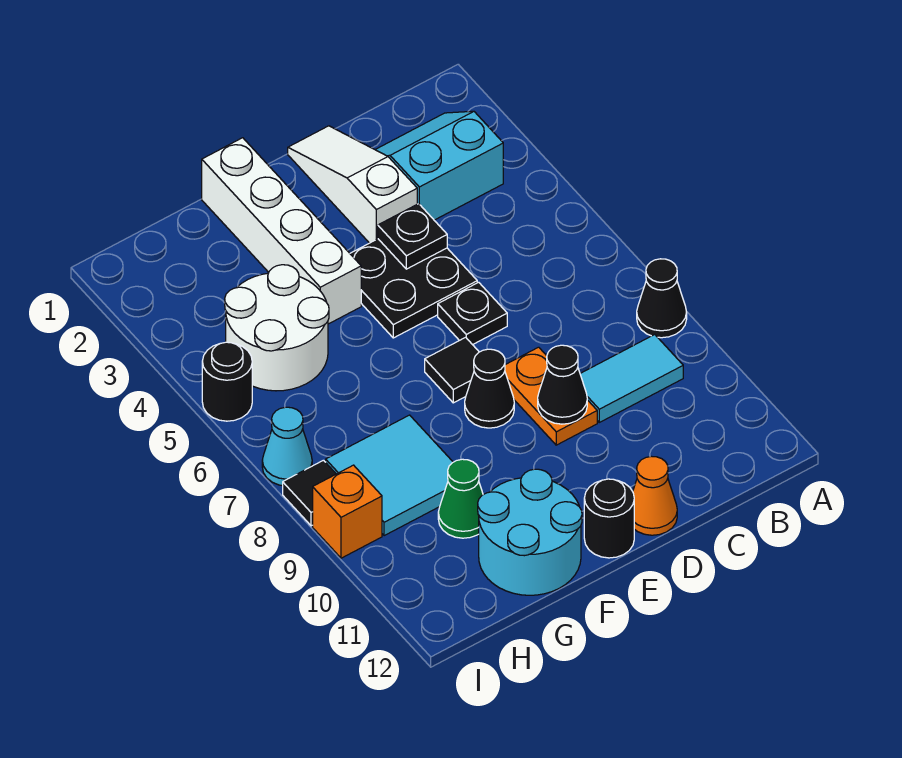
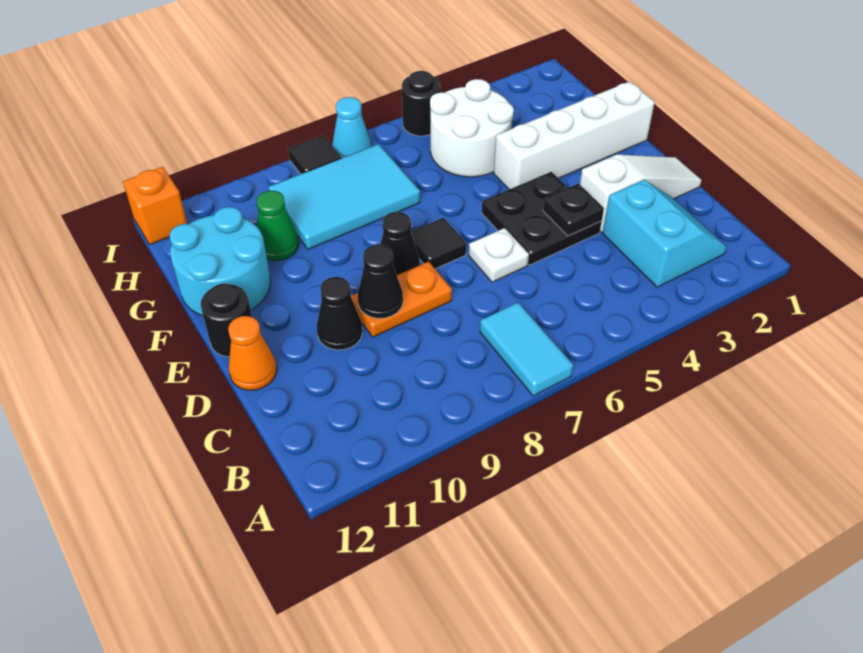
black 1x1 cone [637,259,687,338] -> black 1x1 cone moved to [317,277,362,350]
cyan 1x2 tile [580,334,683,422] -> cyan 1x2 tile moved to [480,302,573,396]
black 1x1 plate [438,282,507,345] -> white 1x1 plate [469,228,529,282]
cyan 2x2 tile [326,415,453,536] -> cyan 2x3 tile [269,144,420,249]
orange 1x1 brick [313,465,382,558] -> orange 1x1 brick moved to [123,167,187,245]

